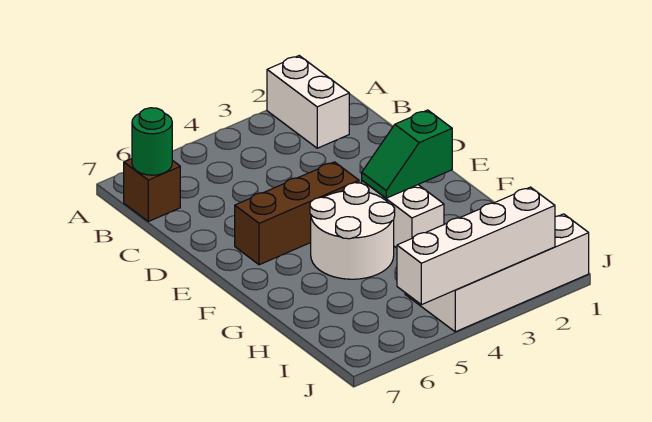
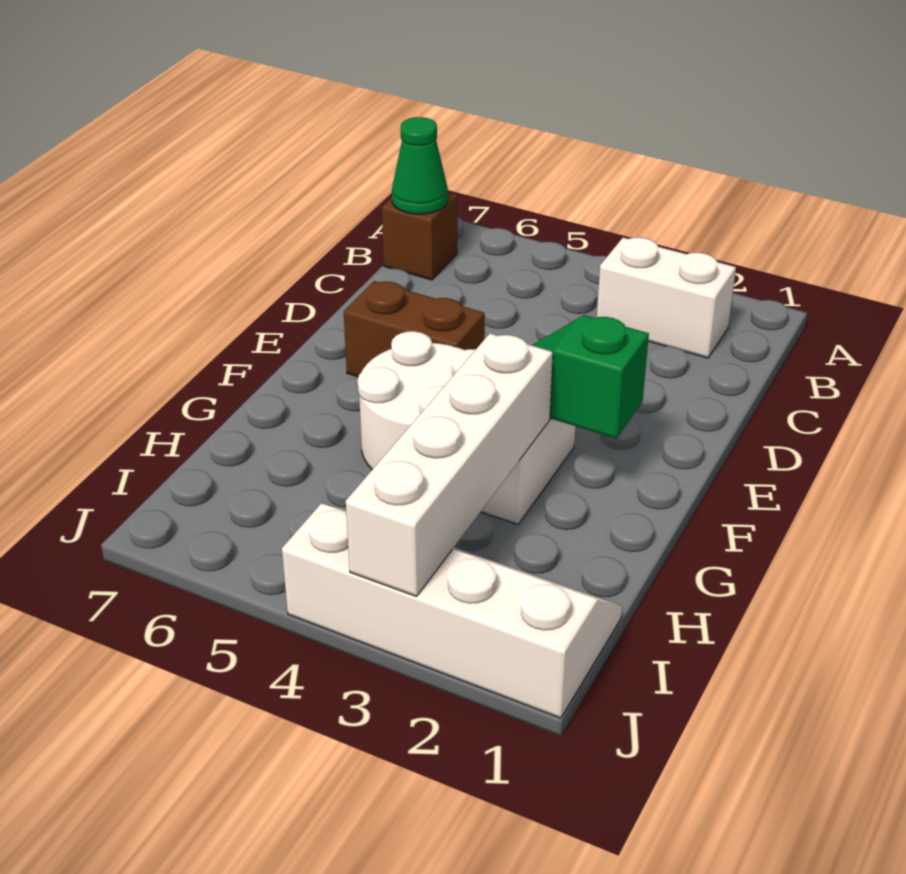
white 1x2 brick [267,56,349,148] -> white 1x2 brick turned to [597,237,736,358]
green 1x1 round brick [132,108,172,175] -> green 1x1 cone [392,117,448,214]
brown 1x3 brick [235,162,359,265] -> brown 1x2 brick [344,281,485,377]
white 1x4 brick [397,187,555,305] -> white 1x4 brick turned to [346,333,553,597]

